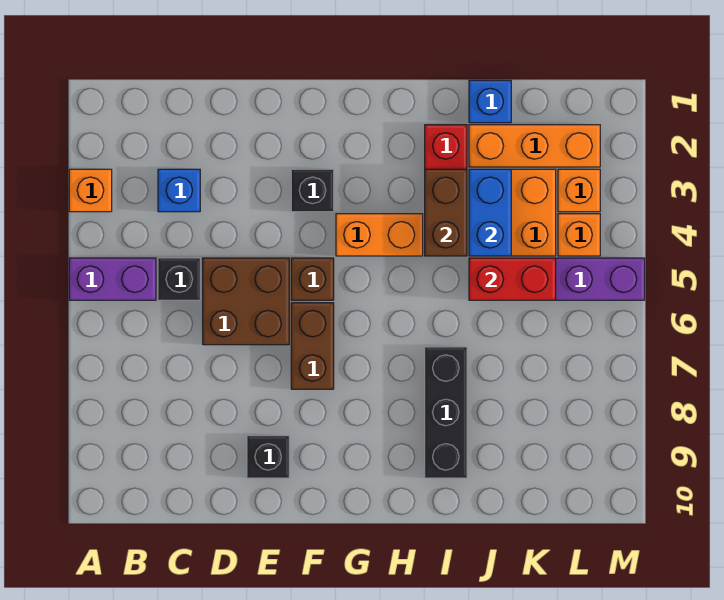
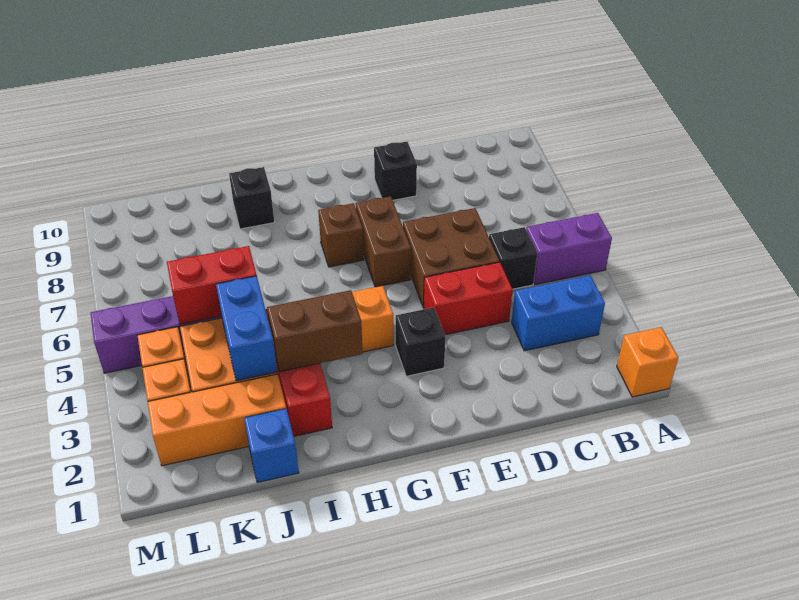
orange 1x1 brick [69,169,112,212] -> orange 1x1 brick moved to [617,327,678,397]
blue 1x1 brick [158,169,200,212] -> blue 1x2 brick [512,275,605,351]
none -> red 1x2 brick [423,262,513,335]
brown 1x1 brick [291,258,334,300] -> brown 1x1 brick moved to [318,203,364,267]
brown 1x2 brick [425,169,467,256] -> brown 1x2 brick turned to [267,290,363,372]
black 1x3 brick [425,347,467,478] -> black 1x1 brick [229,167,274,229]

